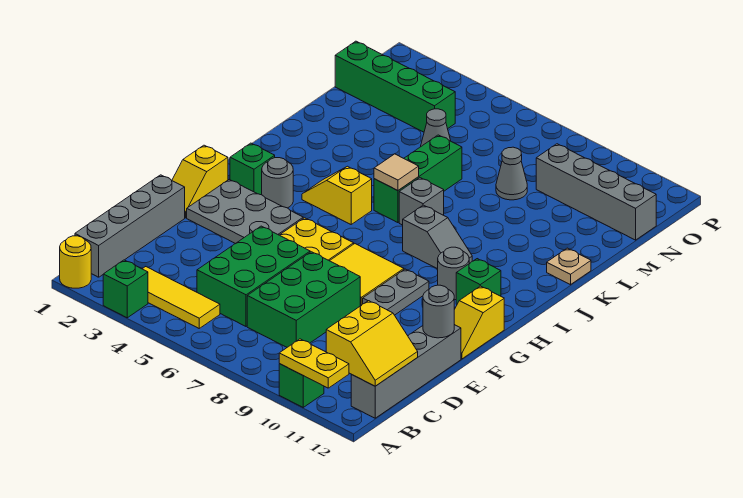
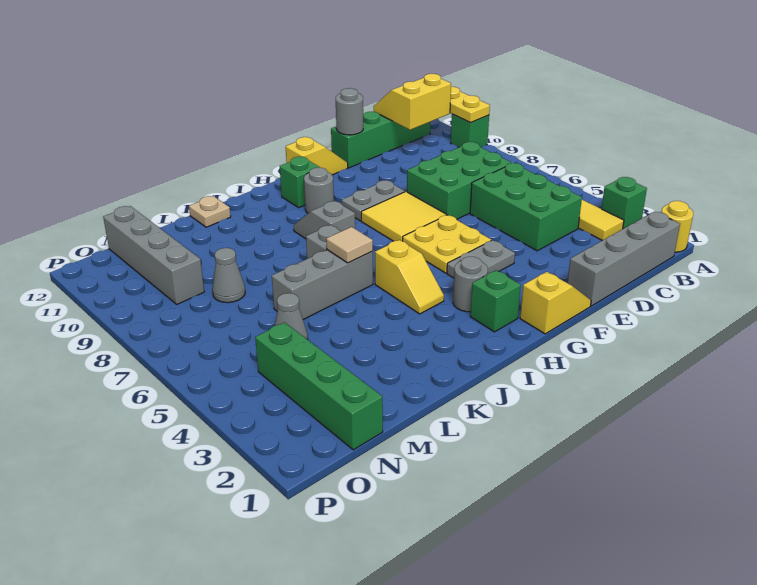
grey 1x4 brick [351,325,461,418] -> green 1x4 brick [331,112,430,168]
green 2x3 brick [197,226,310,326] -> green 2x3 brick turned to [470,163,582,251]
grey 2x3 plate [187,180,303,244] -> grey 1x2 plate [447,240,515,278]
green 1x3 brick [374,135,462,223] -> grey 1x3 brick [272,250,373,320]

